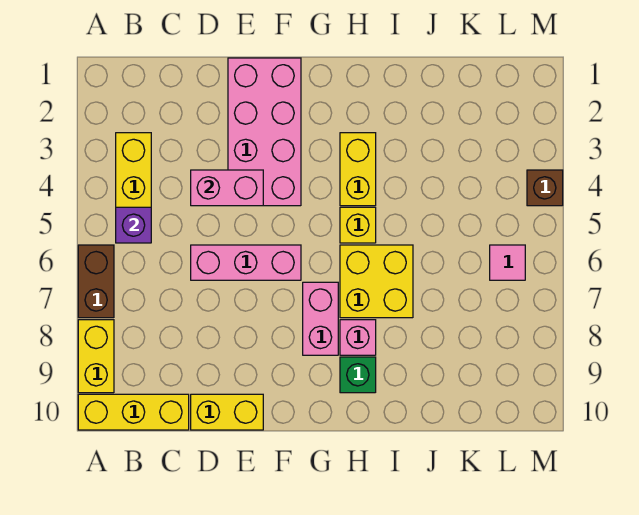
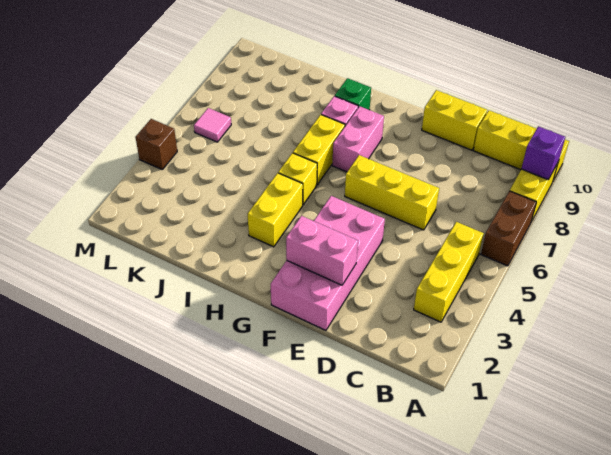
purple 1x1 brick [116,207,151,243] -> purple 1x1 brick moved to [522,126,565,179]
pink 1x2 brick [191,170,263,206] -> pink 1x2 brick moved to [286,216,358,285]
pink 1x3 brick [191,245,301,280] -> yellow 1x3 brick [345,155,439,230]
yellow 2x2 brick [340,245,413,318] -> yellow 1x2 brick [293,115,345,185]

